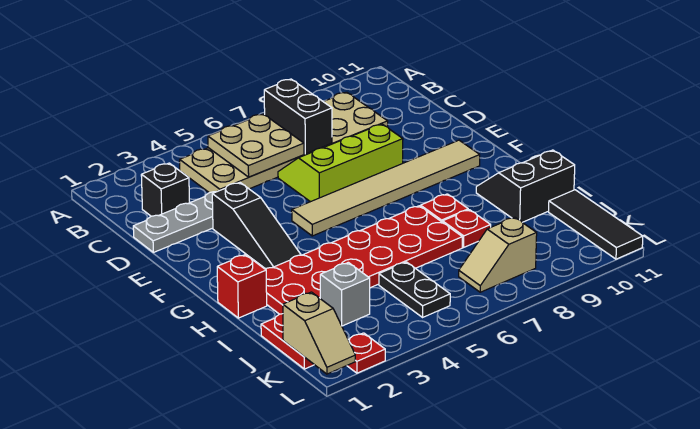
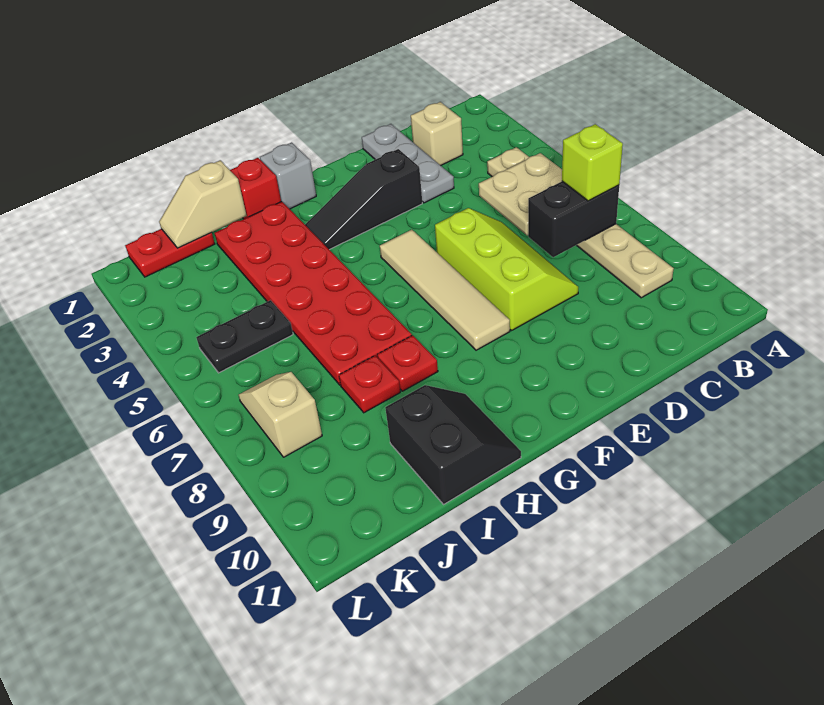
tan 2x6 plate [180,92,388,193] -> tan 1x6 plate [487,147,674,298]
none -> lime 1x1 brick [562,124,623,201]
black 1x1 brick [141,163,190,216] -> tan 1x1 brick [411,102,463,165]
tan 1x6 tile [292,140,480,236] -> tan 1x4 tile [380,230,510,350]
grey 1x1 brick [320,262,370,326] -> grey 1x1 brick moved to [260,142,316,209]
black 1x3 tile [549,190,643,259] -> none
tan 1x2 slope [283,292,355,374] -> tan 1x2 slope moved to [159,160,247,248]
red 1x1 plate [347,333,385,373] -> none

